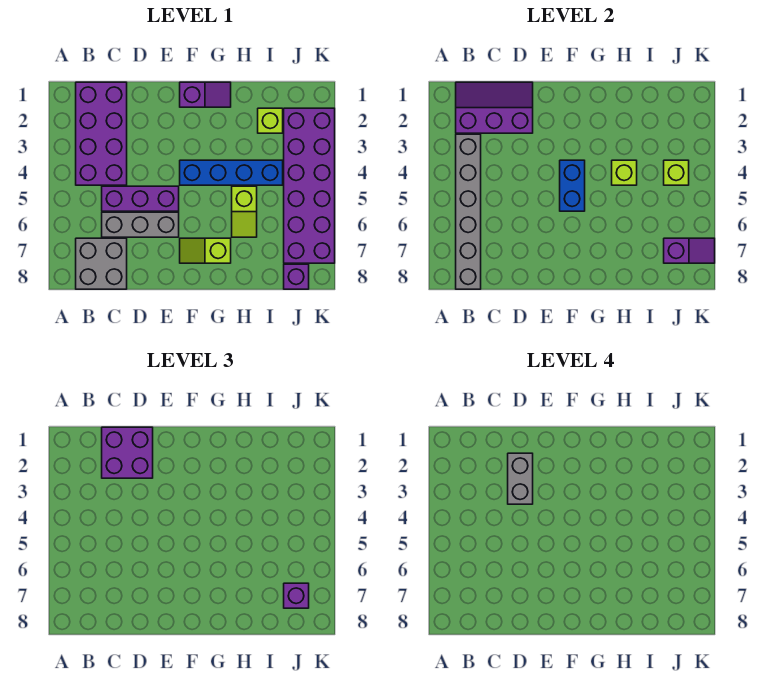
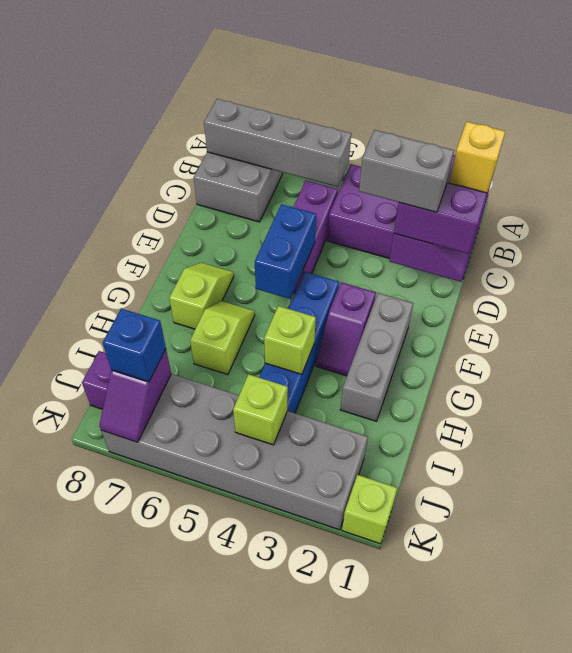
grey 1x6 brick [456,134,481,289] -> grey 1x4 brick [204,99,351,187]
none -> yellow 1x1 brick [449,122,505,193]
grey 1x3 brick [102,212,179,237] -> grey 1x3 brick moved to [340,293,413,421]
purple 1x2 slope [180,82,231,107] -> purple 1x2 slope moved to [316,282,376,376]
blue 1x2 brick [560,160,585,211] -> blue 1x2 brick turned to [255,204,316,299]
lime 1x2 slope [232,186,257,237] -> lime 1x2 slope turned to [190,301,255,375]
lime 1x1 brick [258,108,283,133] -> lime 1x1 brick moved to [342,475,397,544]
purple 2x6 brick [284,108,335,263] -> grey 2x6 brick [101,374,368,530]
purple 1x1 brick [284,583,309,608] -> blue 1x1 brick [103,309,166,382]

